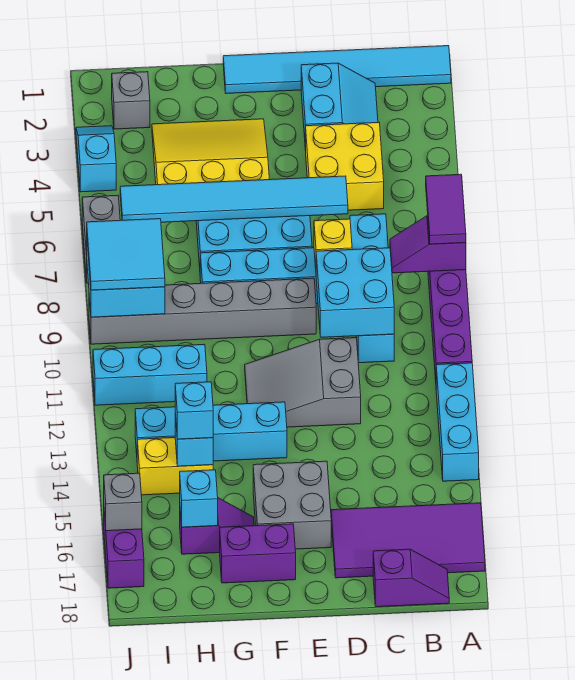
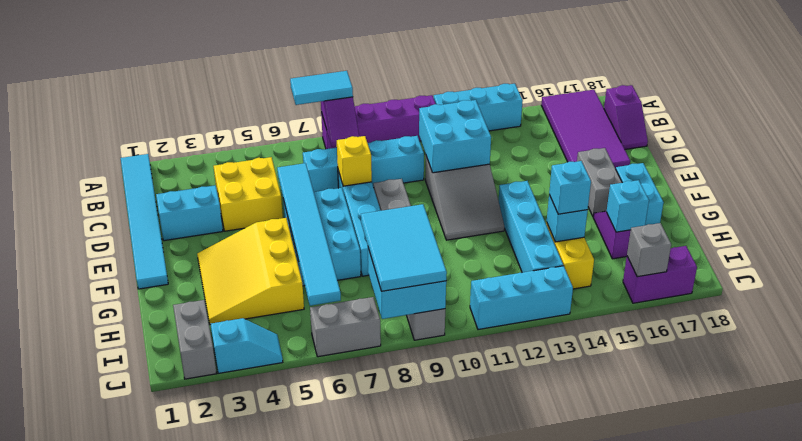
purple 1x2 tile [426,174,466,244] -> cyan 1x2 tile [290,71,353,105]
purple 1x2 slope [373,549,449,607] -> purple 1x2 slope turned to [604,85,648,149]
cyan 2x2 brick [316,248,394,337] -> cyan 2x2 brick moved to [419,100,491,173]
grey 2x2 brick [253,461,331,549] -> grey 1x2 brick [577,148,622,217]
purple 1x2 brick [220,524,296,583] -> cyan 1x2 brick [616,163,664,225]
cyan 1x3 brick [93,344,207,405] -> cyan 1x3 brick turned to [470,266,573,330]
grey 1x1 brick [112,72,150,129] -> grey 1x2 brick [173,300,216,379]
cyan 2x2 tile [87,219,165,290] -> cyan 2x3 tile [361,204,447,291]
cyan 1x2 slope [76,126,116,192] -> cyan 1x2 slope turned to [211,318,283,374]

